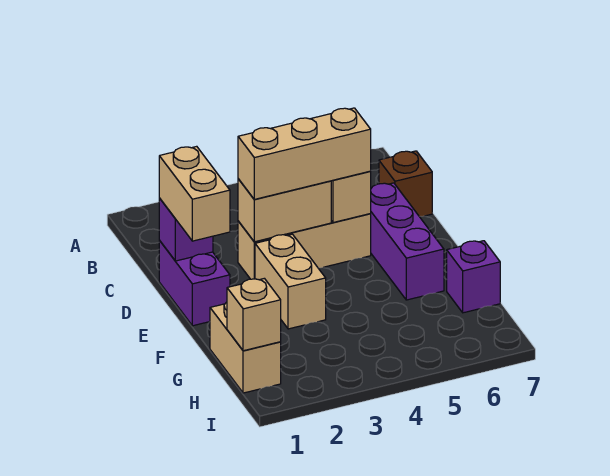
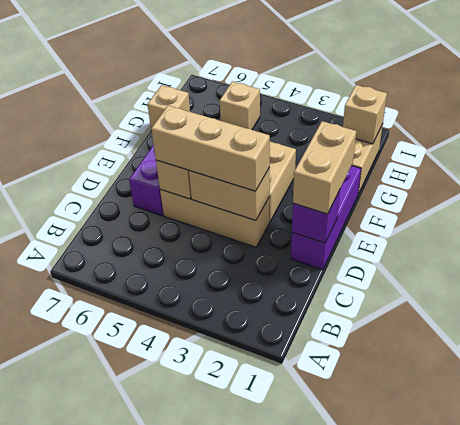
brown 1x1 brick [379,151,432,216] -> none
purple 1x2 brick [159,241,230,326] -> purple 1x3 brick [291,166,361,270]
purple 1x1 brick [447,241,500,313] -> tan 1x1 brick [147,85,190,131]
none -> tan 1x1 brick [220,82,260,130]

